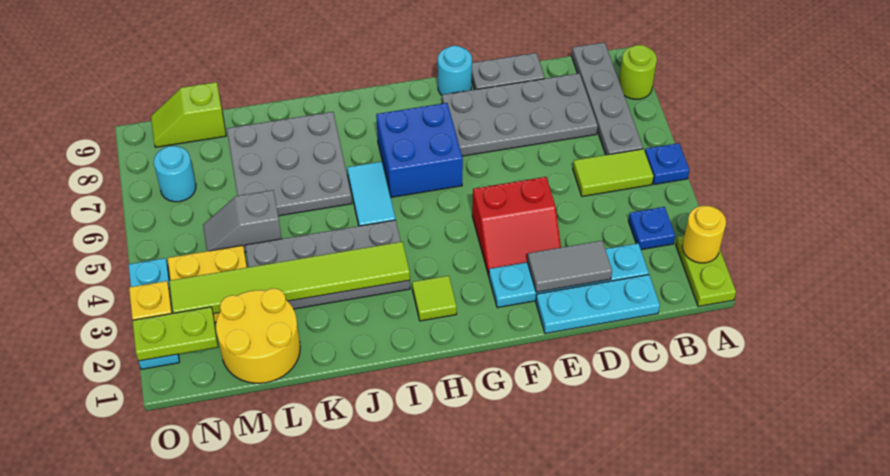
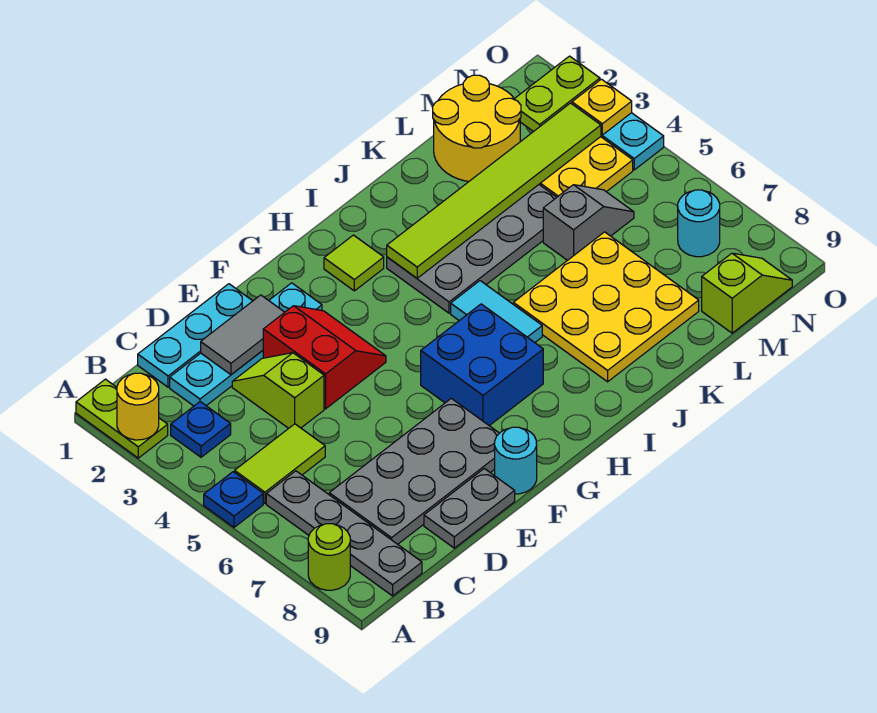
none -> lime 1x2 slope [232,353,324,428]
red 2x2 slope [472,177,561,275] -> red 2x2 slope turned to [263,306,386,409]
grey 3x3 plate [227,112,352,216] -> yellow 3x3 plate [513,232,699,382]

